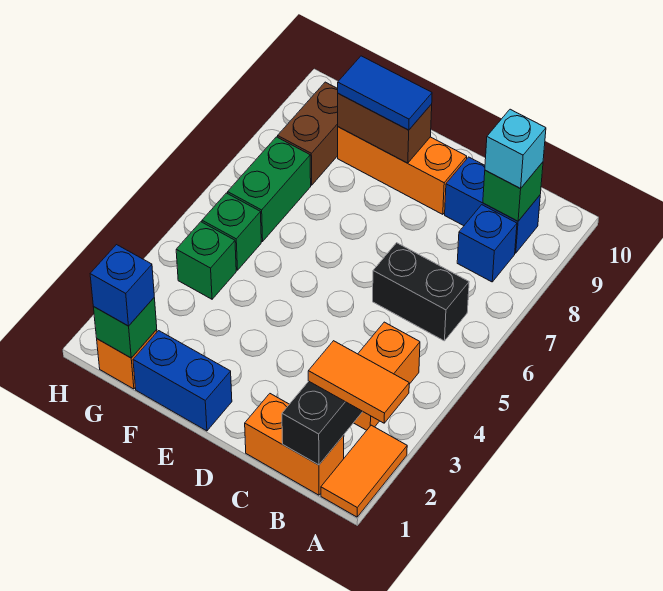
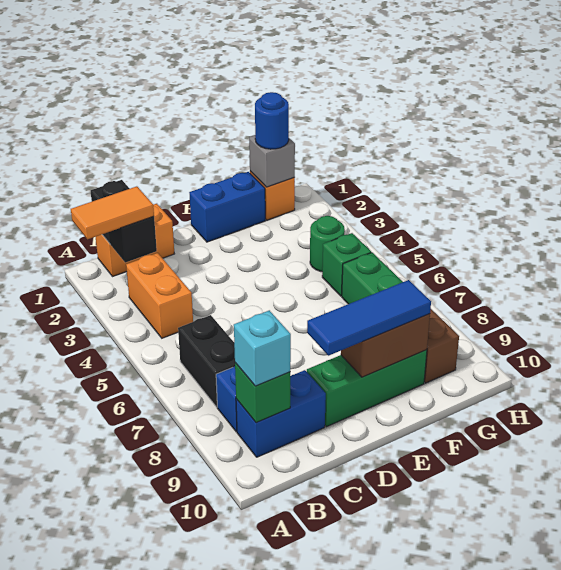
orange 1x2 tile [321,425,407,517] -> none
black 1x2 brick [373,243,469,341] -> black 1x2 brick turned to [178,315,235,407]
orange 1x3 brick [338,127,467,214] -> green 1x3 brick [306,350,427,427]
blue 1x2 tile [338,56,432,130] -> blue 1x3 tile [307,280,431,356]
green 1x1 brick [94,298,157,358] -> grey 1x1 brick [249,135,295,187]
blue 1x1 brick [90,245,154,326] -> blue 1x1 round brick [255,92,289,149]
green 1x1 brick [176,222,236,299] -> green 1x1 round brick [310,216,345,272]

